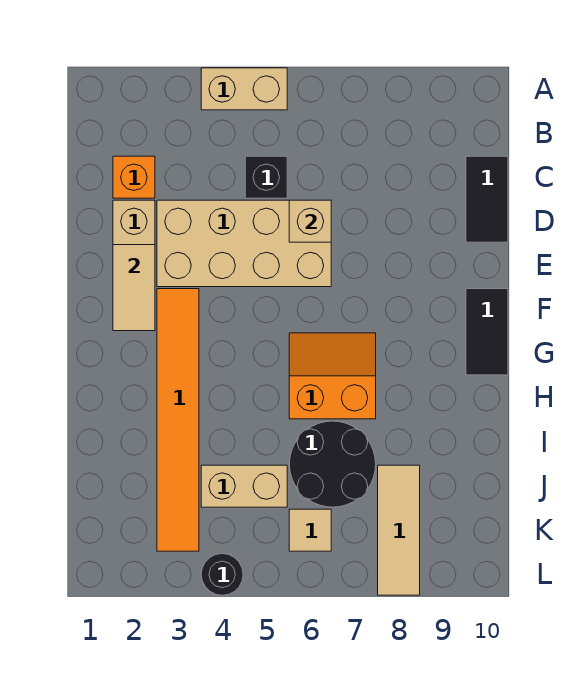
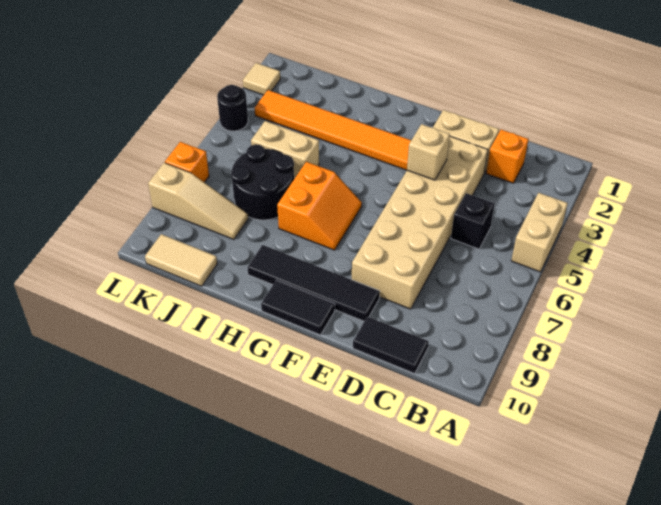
tan 2x4 brick [157,200,331,287] -> tan 2x6 brick [352,136,488,309]
tan 1x1 brick [289,200,331,242] -> tan 1x1 brick moved to [407,124,450,180]
tan 1x2 tile [113,245,155,331] -> tan 1x2 tile moved to [145,234,217,286]
none -> black 1x4 tile [247,245,380,321]
tan 1x2 brick [201,465,287,507] -> tan 1x2 brick turned to [251,121,319,179]
tan 1x3 tile [378,465,420,595] -> tan 1x3 slope [148,163,249,240]
tan 1x1 tile [289,509,331,551] -> tan 1x1 tile moved to [243,63,280,95]
none -> orange 1x1 brick [165,142,209,182]

